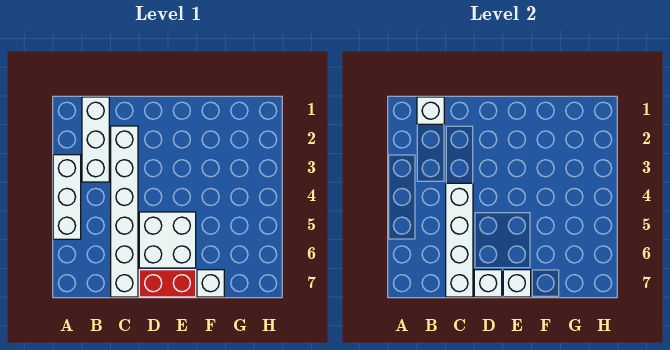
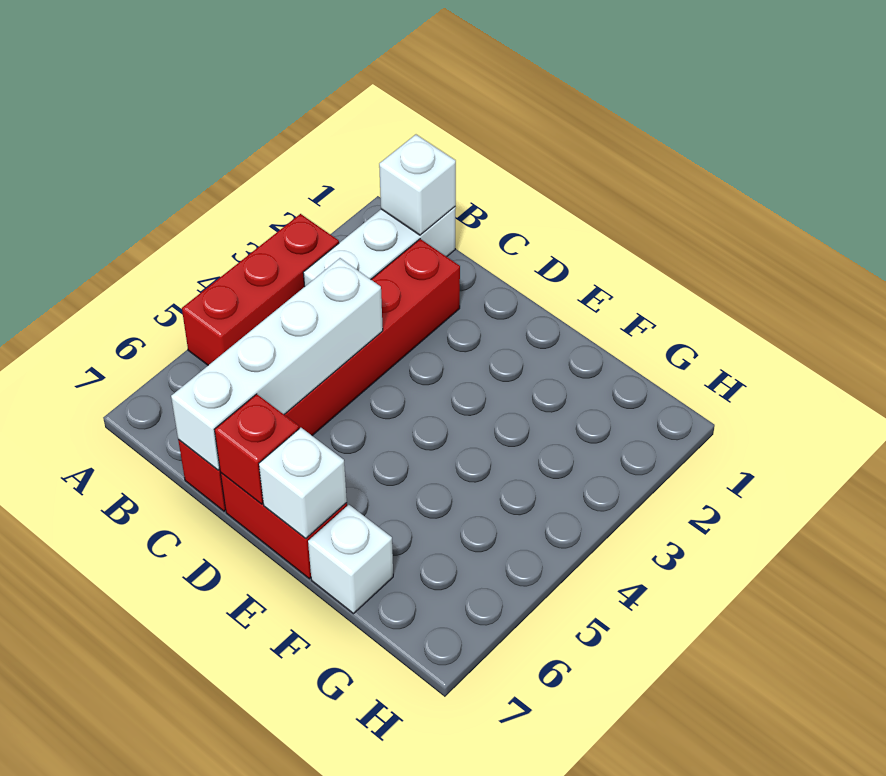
white 1x3 brick [53,155,81,239] -> red 1x3 brick [182,214,339,365]
white 1x6 brick [111,126,138,297] -> red 1x6 brick [178,239,460,511]
white 2x2 brick [139,212,196,268] -> none
white 1x1 brick [474,270,502,297] -> red 1x1 brick [214,394,299,504]

